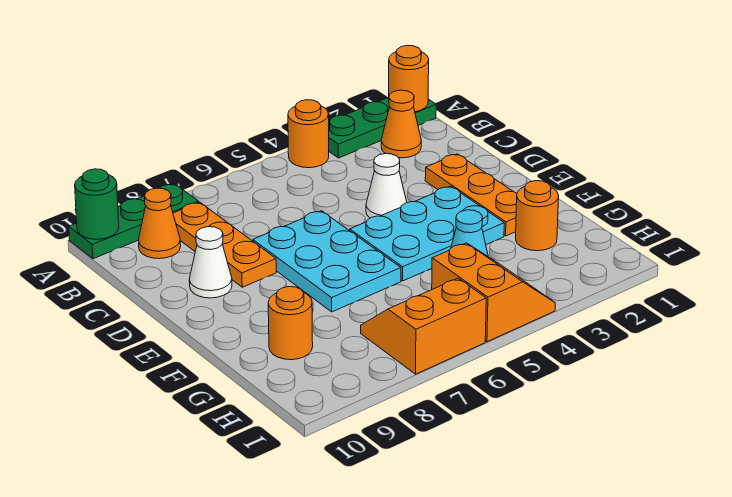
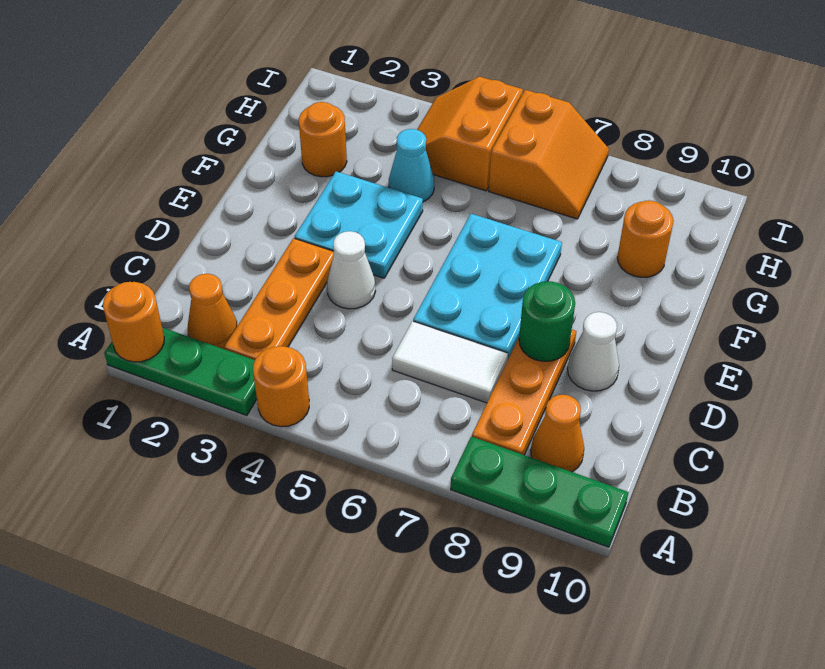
green 1x1 round brick [75,169,119,239] -> green 1x1 round brick moved to [519,281,575,361]
none -> white 1x2 tile [392,321,508,403]
orange 1x3 plate [425,154,517,236] -> orange 1x3 plate moved to [224,238,334,360]
cyan 2x3 plate [350,186,504,281] -> cyan 2x2 plate [294,171,423,278]
orange 2x2 slope [361,278,486,374] -> orange 2x2 slope turned to [489,90,609,219]

